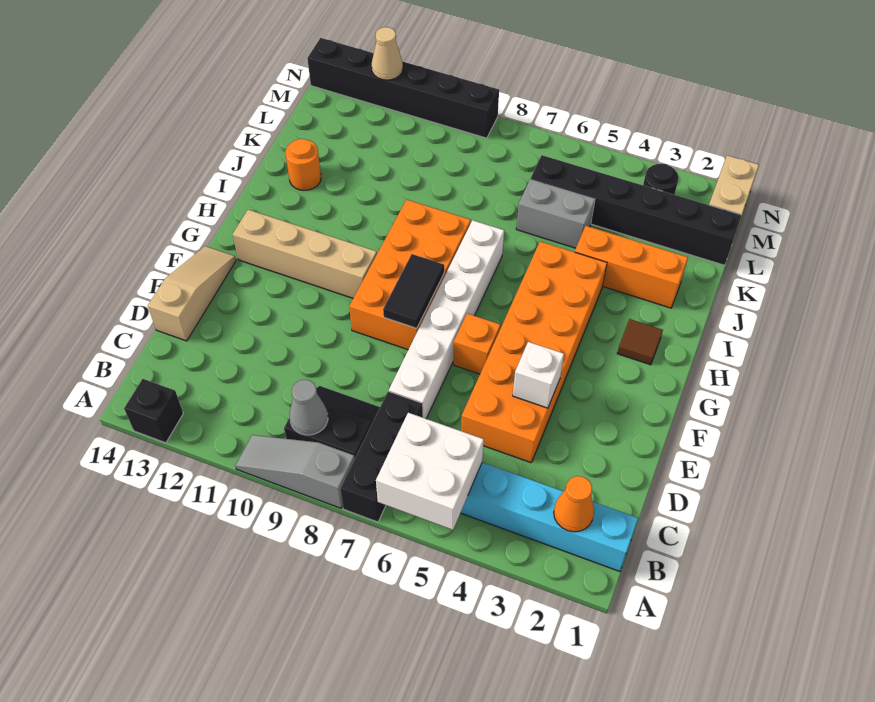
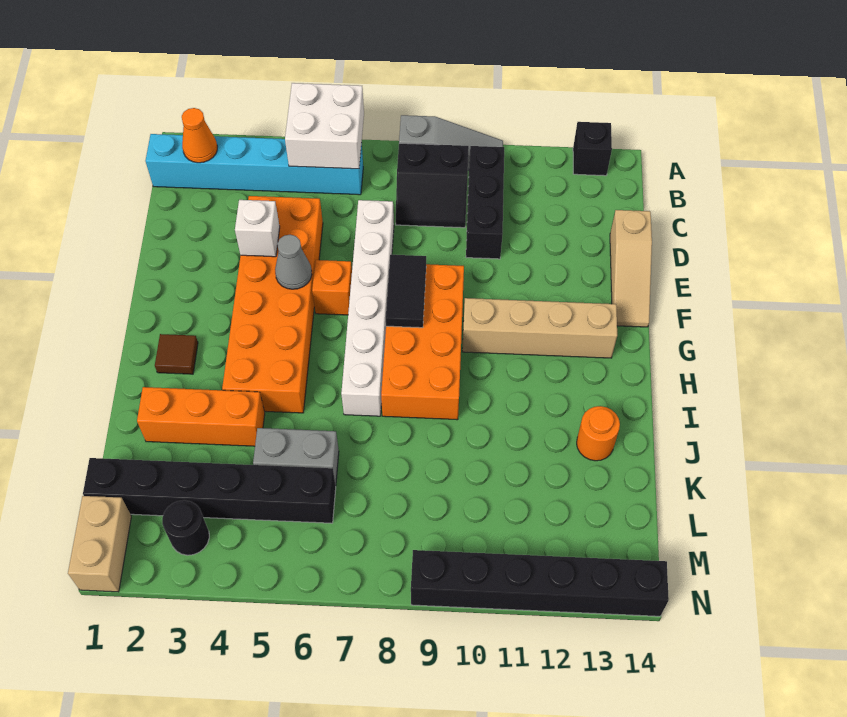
black 1x3 brick [340,391,423,522] -> black 1x3 brick moved to [466,146,504,259]
grey 1x1 cone [290,380,328,435] -> grey 1x1 cone moved to [275,235,312,289]
tan 1x1 cone [372,27,403,80] -> none

